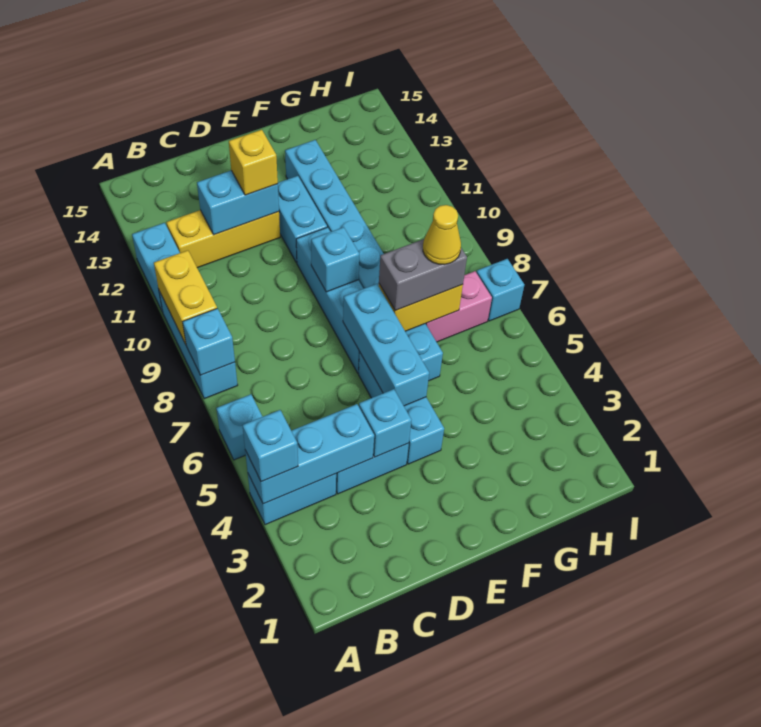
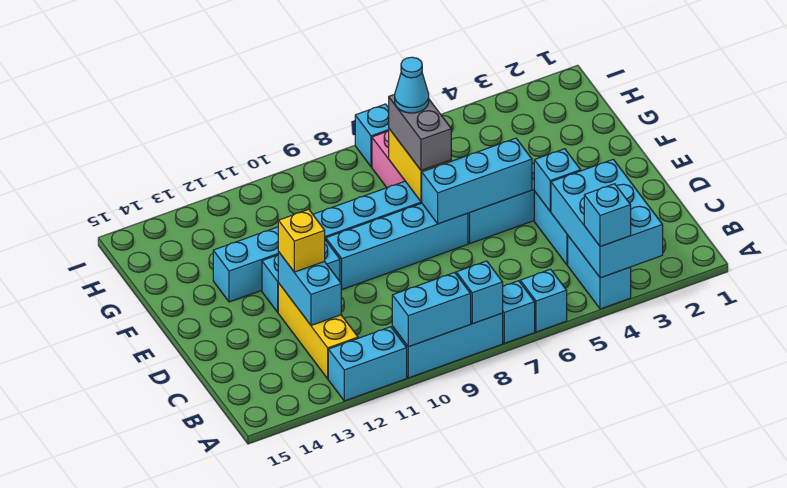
cyan 1x3 brick [245,404,374,504] -> cyan 2x3 brick [551,159,663,278]
yellow 1x2 brick [154,250,217,344] -> cyan 1x2 brick [392,272,471,347]
cyan 1x1 brick [311,227,359,292] -> cyan 1x1 brick moved to [503,281,535,343]
yellow 1x1 cone [423,205,461,265] -> cyan 1x1 cone [395,57,429,113]

